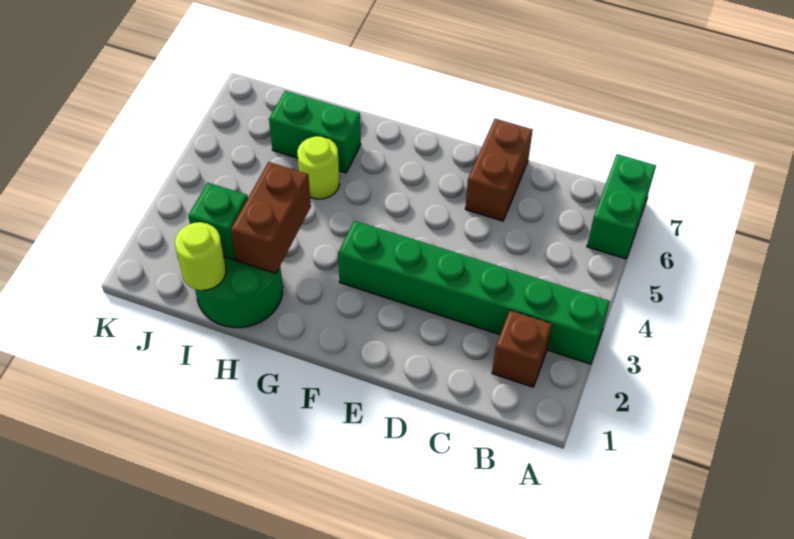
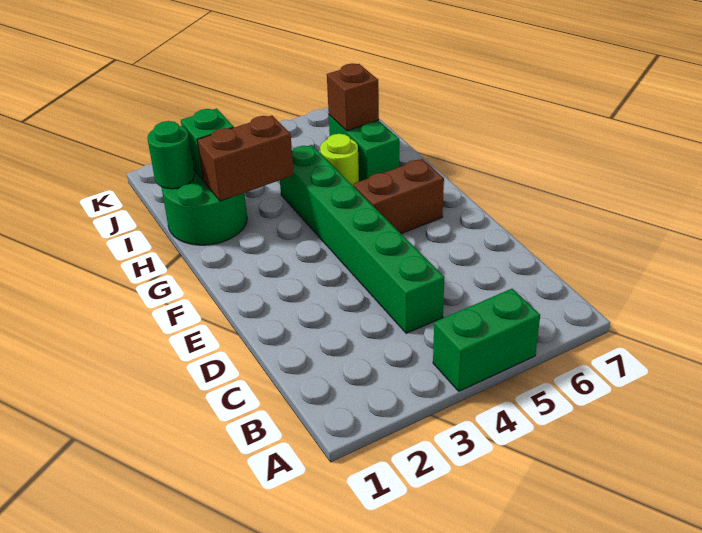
green 1x6 brick [338,221,610,364] -> green 1x6 brick moved to [280,145,444,333]
green 1x2 brick [587,154,656,259] -> green 1x2 brick moved to [433,289,540,391]
brown 1x1 brick [492,310,552,387] -> brown 1x1 brick moved to [327,63,379,131]
brown 1x2 brick [465,119,533,221] -> brown 1x2 brick moved to [353,159,444,233]
lime 1x1 round brick [175,222,226,290] -> green 1x1 round brick [147,121,194,189]

